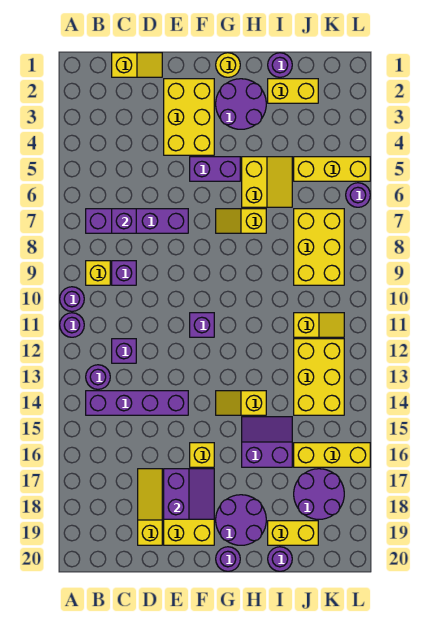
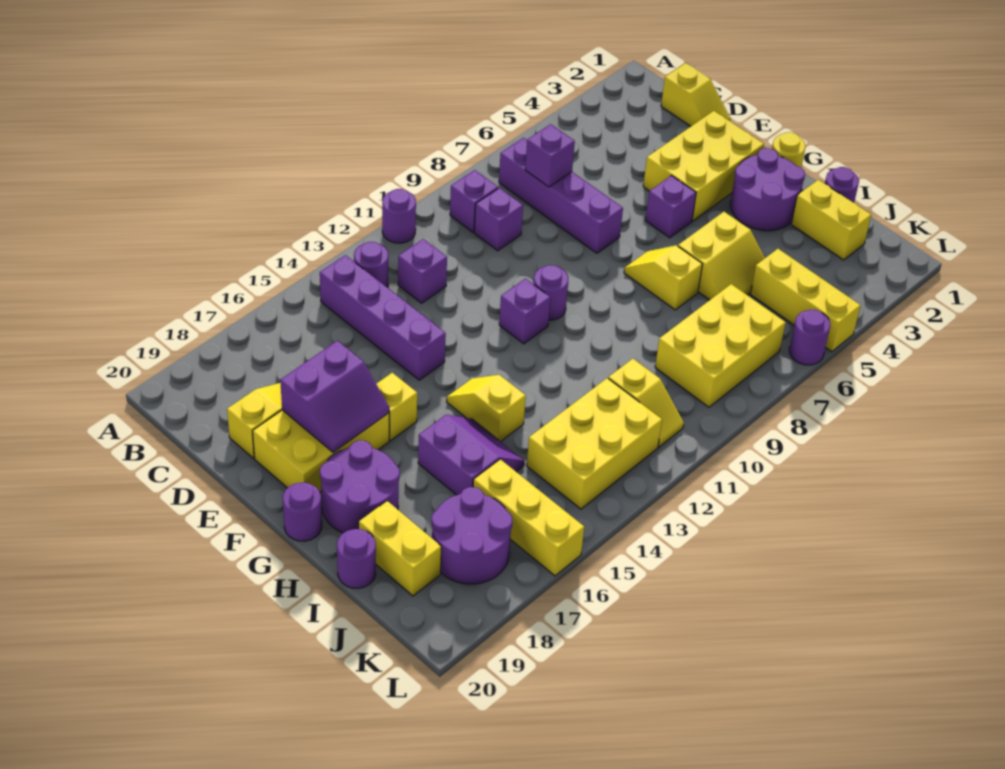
purple 1x1 round brick [60,287,84,311] -> purple 1x1 round brick moved to [533,265,568,320]
yellow 1x1 brick [86,261,110,285] -> purple 1x1 brick [450,170,498,232]
purple 1x2 brick [190,157,240,181] -> purple 1x1 brick [645,176,696,238]

